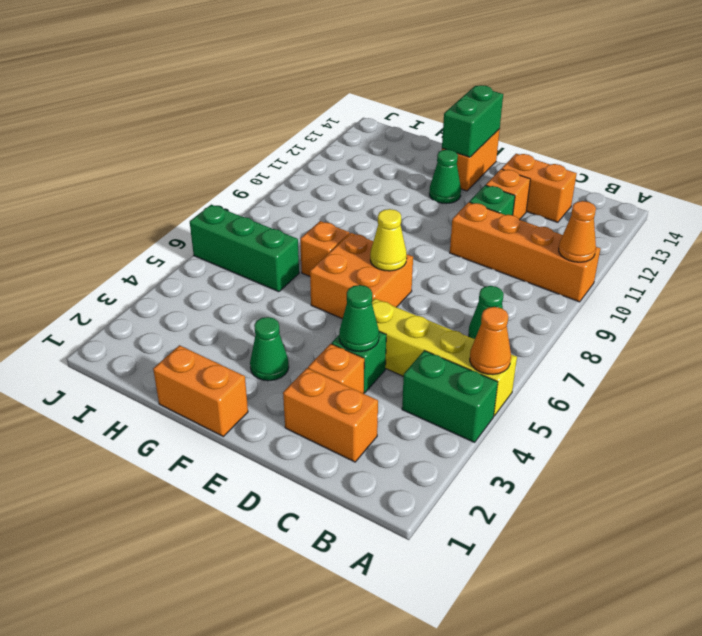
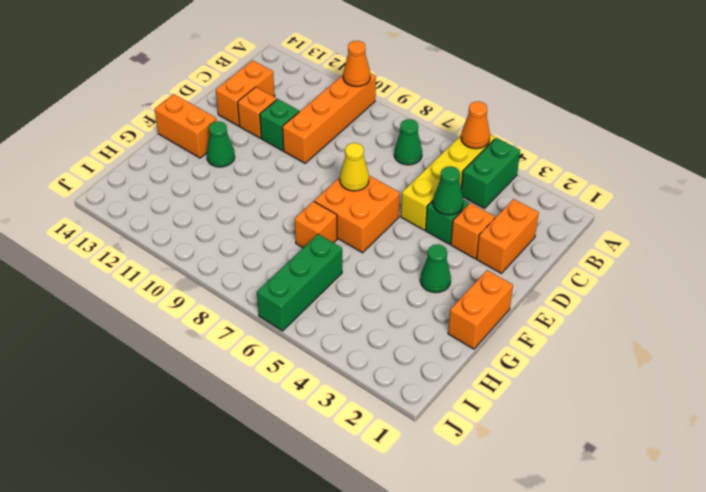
green 1x2 brick [442,85,503,157] -> none

